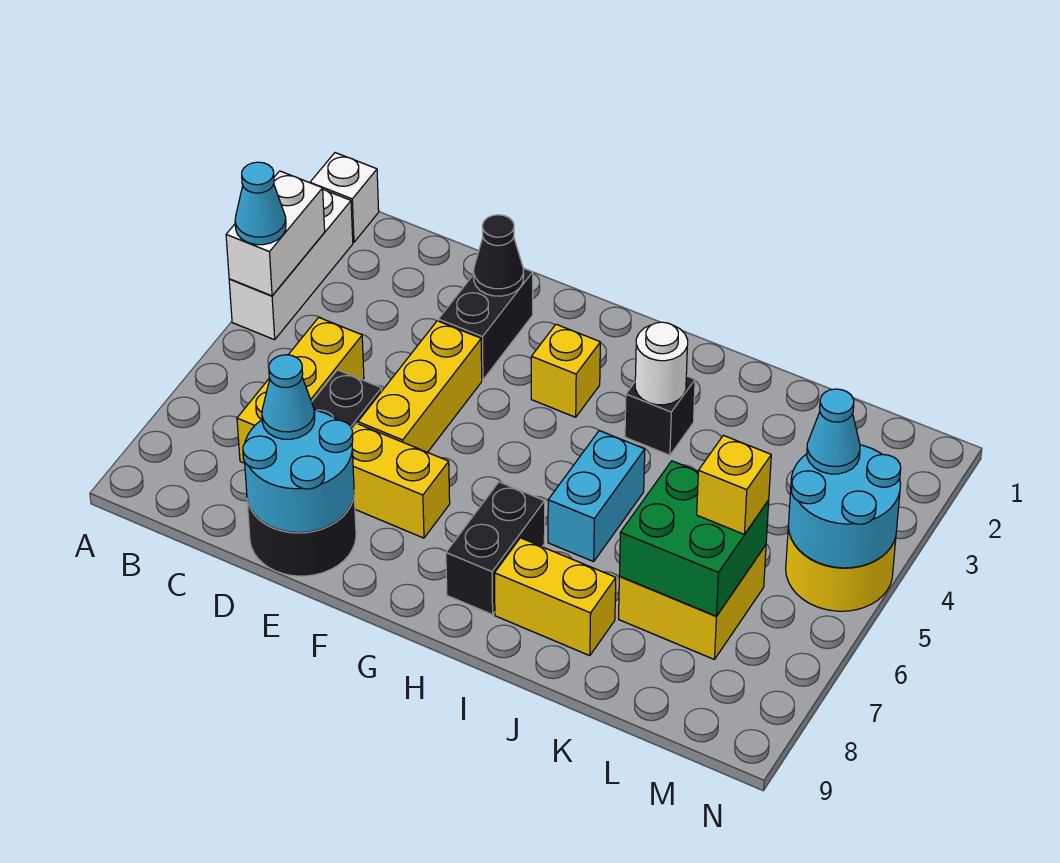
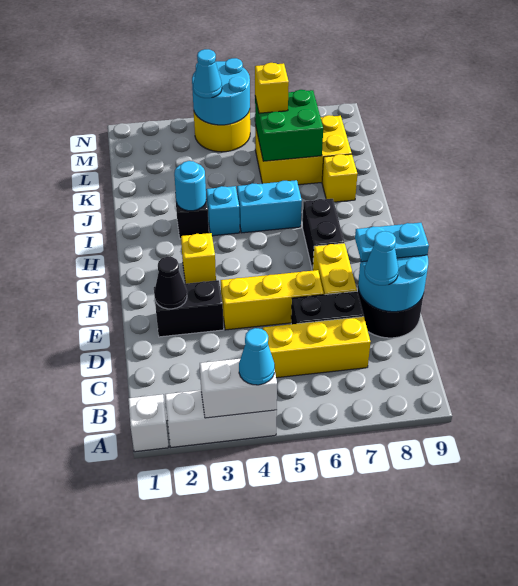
none -> cyan 1x2 plate [355,223,429,262]
black 1x2 brick [446,482,545,615] -> black 1x2 brick turned to [302,199,344,270]
white 1x1 round brick [635,322,688,405] -> cyan 1x1 round brick [174,161,206,211]
none -> cyan 1x1 brick [206,186,240,236]
yellow 1x2 brick [495,538,616,656] -> yellow 1x1 brick [322,154,357,202]
yellow 2x2 brick [619,545,766,660] -> yellow 2x3 brick [255,115,352,185]

